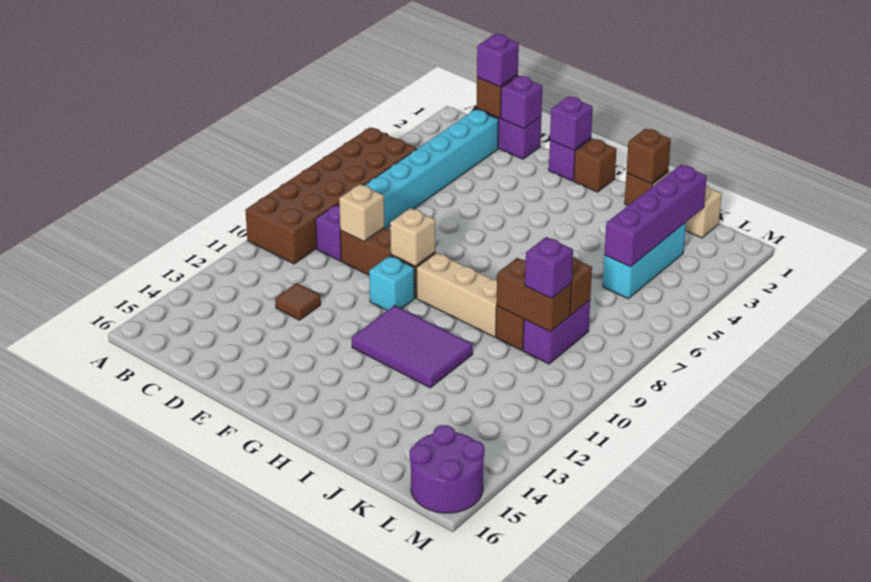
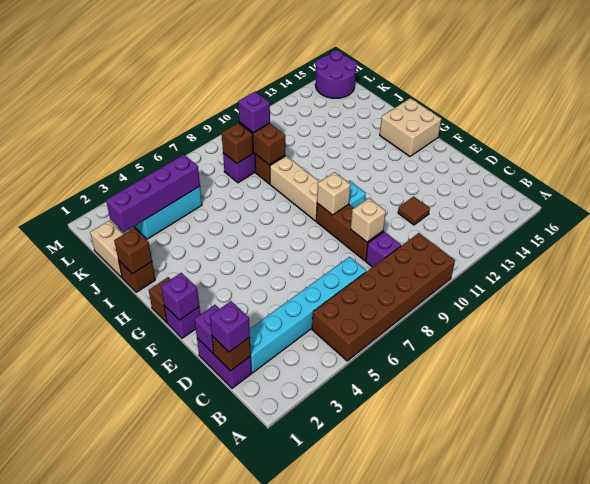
purple 2x3 tile [352,305,473,388] -> none
none -> tan 2x2 brick [380,98,441,156]

